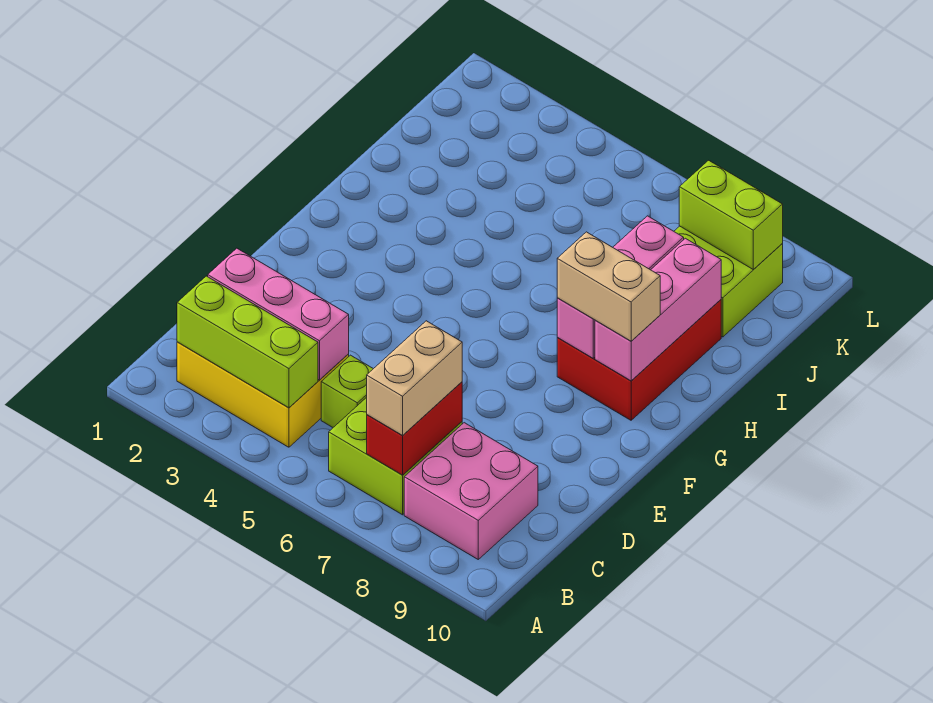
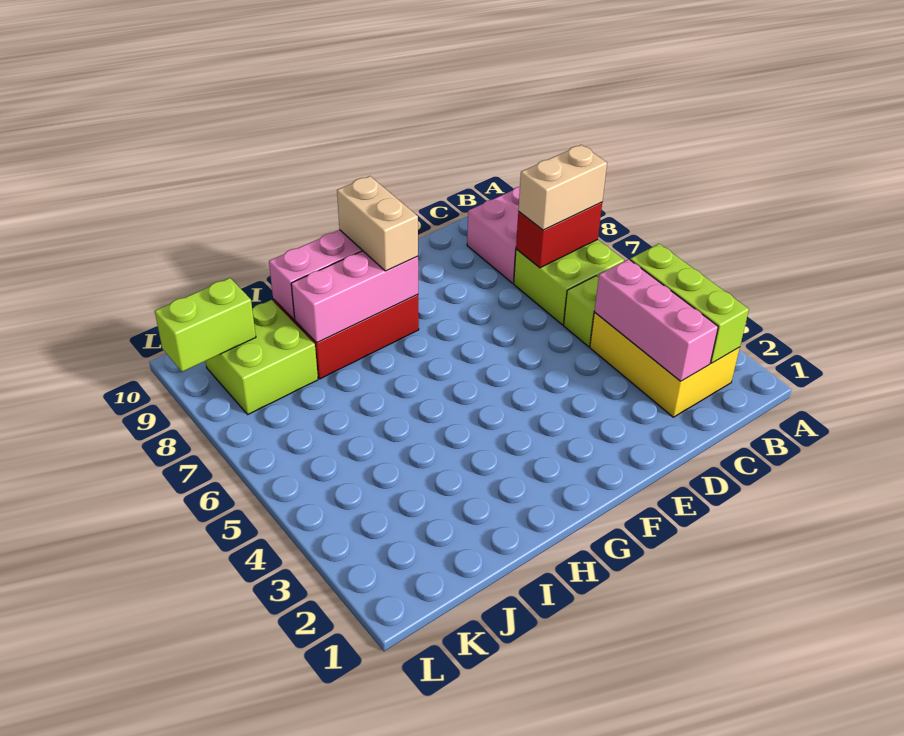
lime 1x2 brick [679,160,783,270] -> lime 1x2 brick turned to [155,278,256,372]

